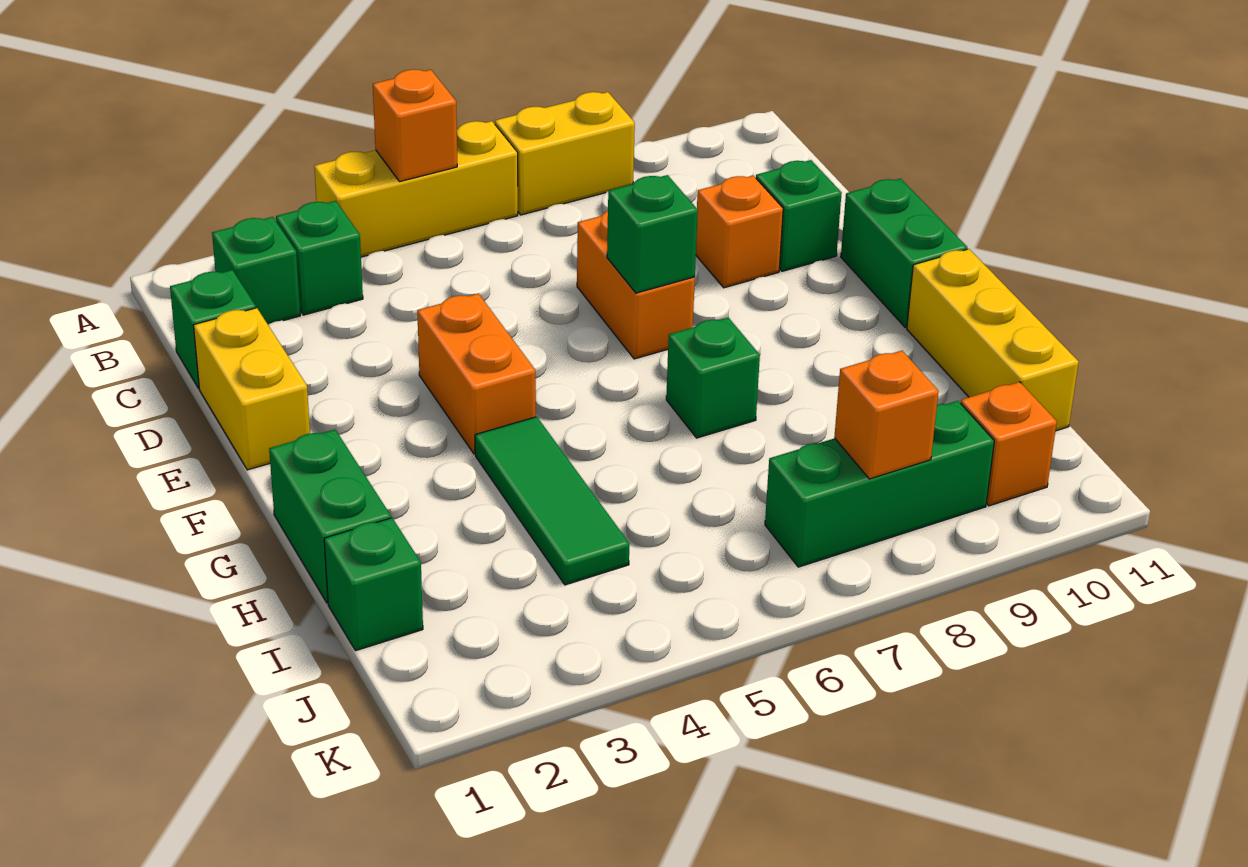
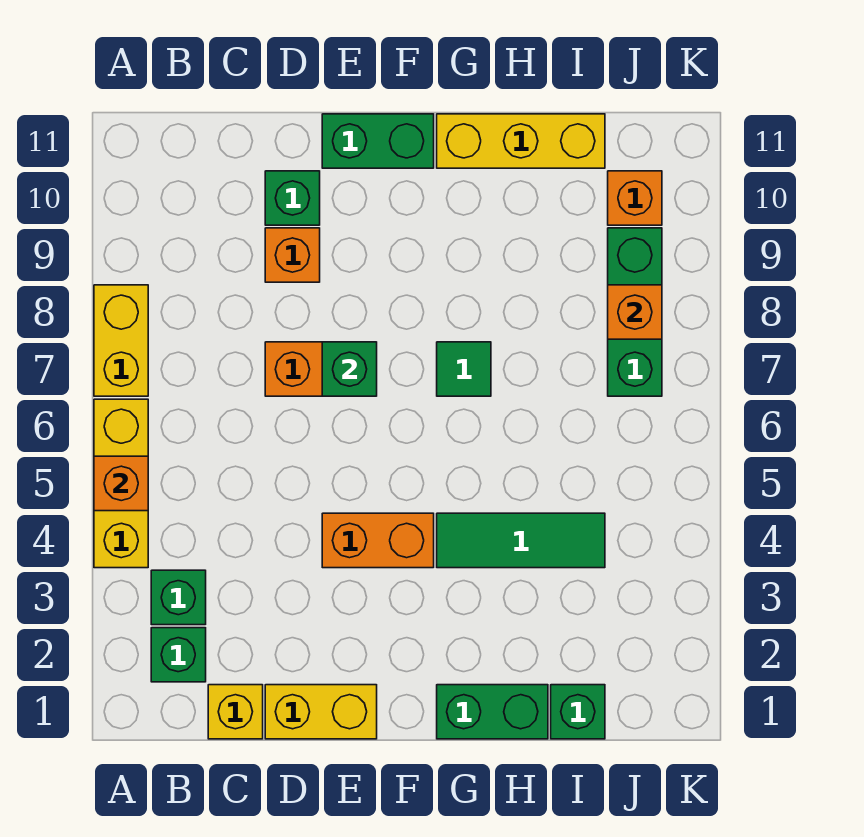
green 1x1 brick [170,270,256,388] -> yellow 1x1 brick [208,685,263,739]
green 1x1 brick [666,318,760,438] -> green 1x1 tile [437,342,491,396]

